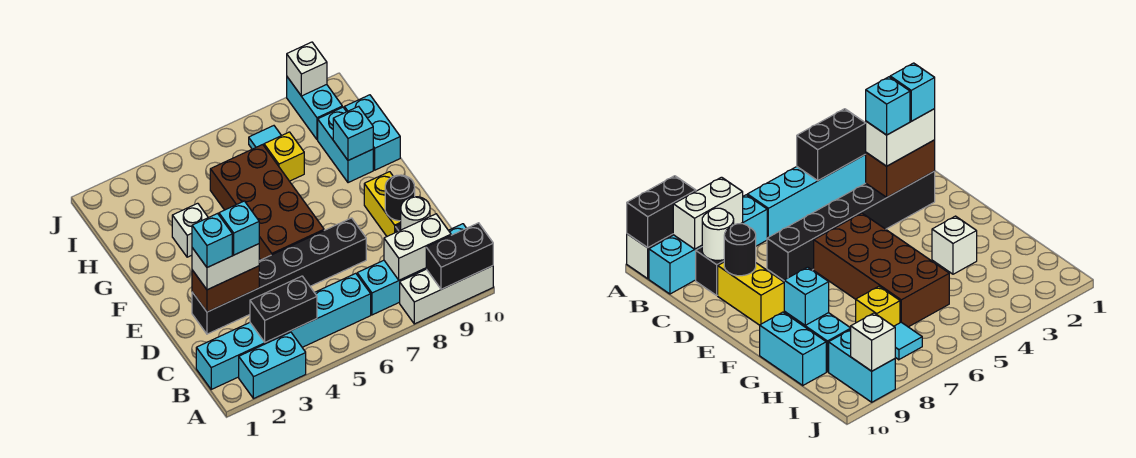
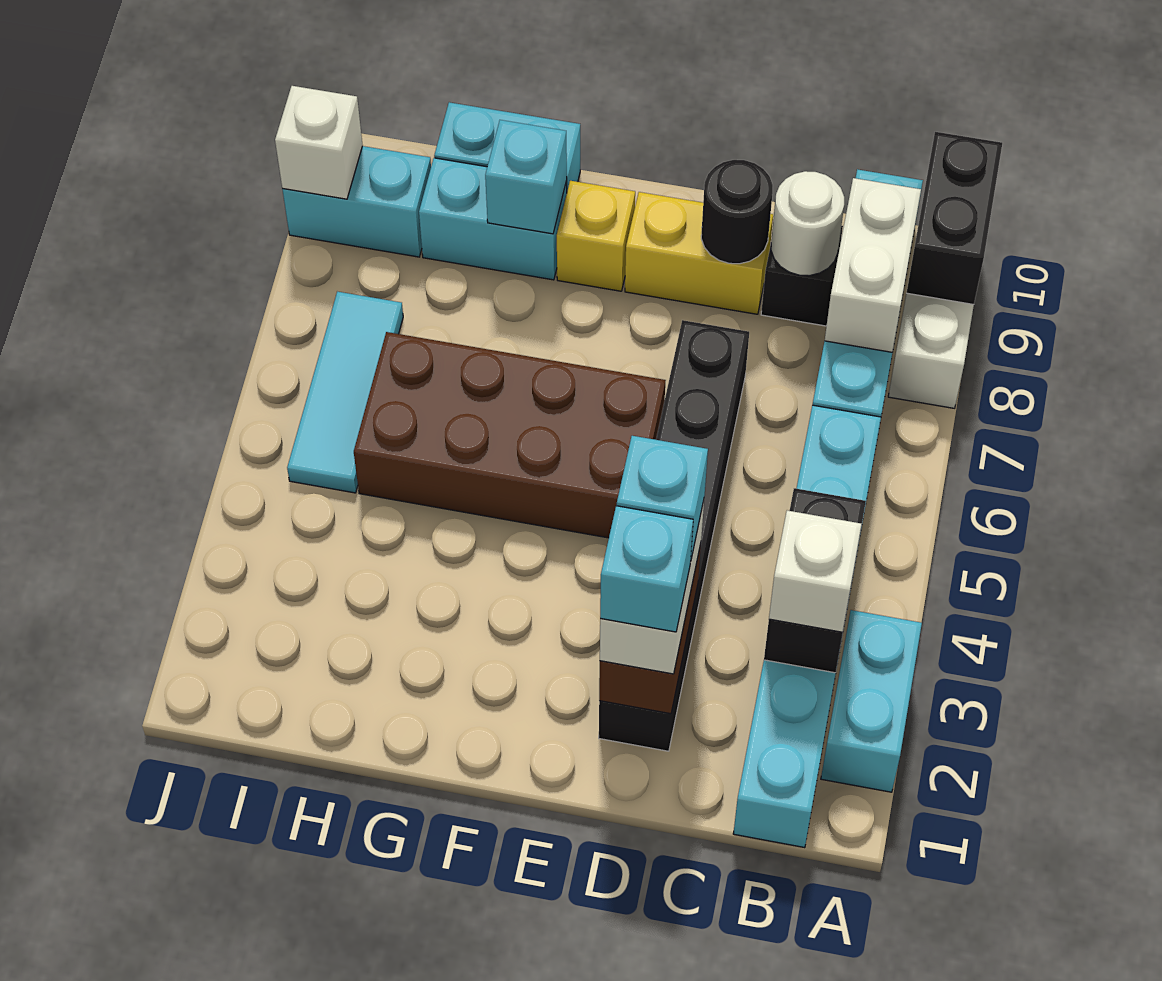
white 1x1 brick [172,203,208,257] -> white 1x1 brick moved to [769,510,862,632]
yellow 1x1 brick [264,132,304,181] -> yellow 1x1 brick moved to [557,181,635,291]
cyan 1x1 tile [249,126,281,149] -> cyan 1x3 tile [287,292,403,493]

